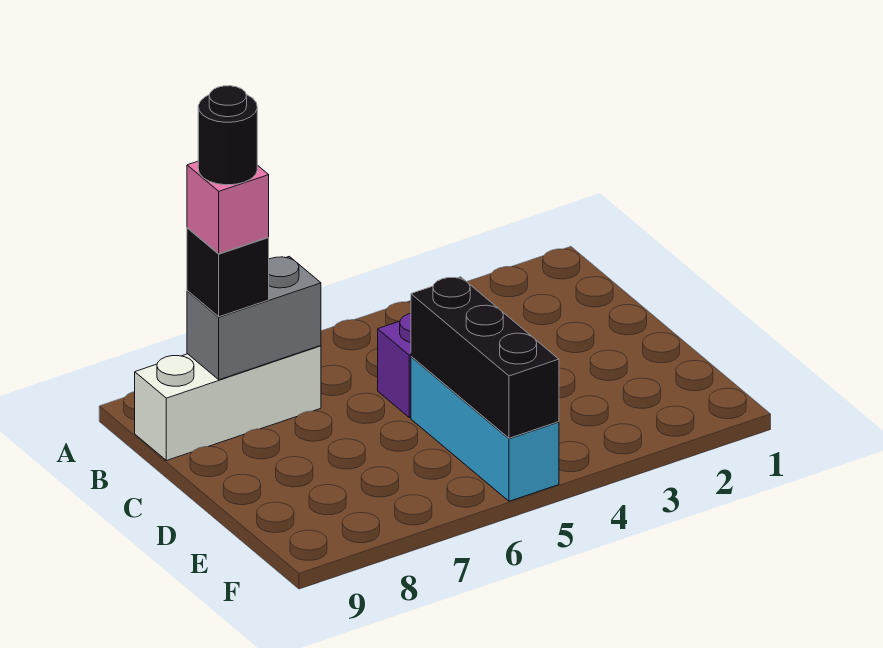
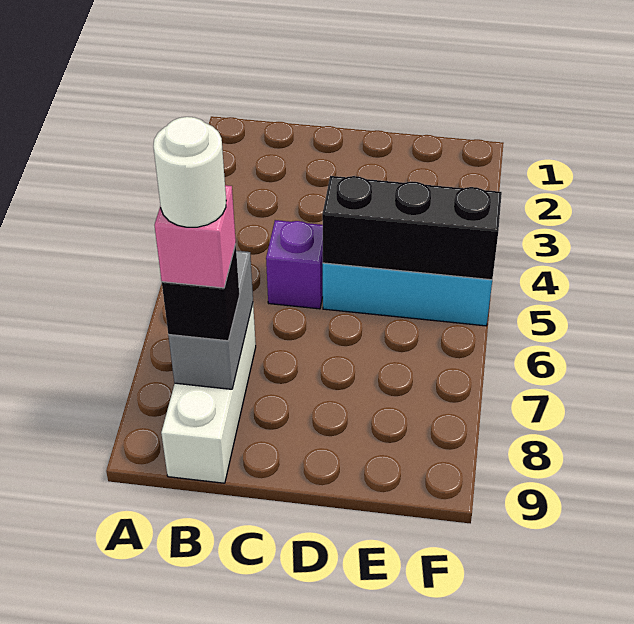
black 1x1 round brick [198,86,257,185] -> white 1x1 round brick [153,117,226,227]

